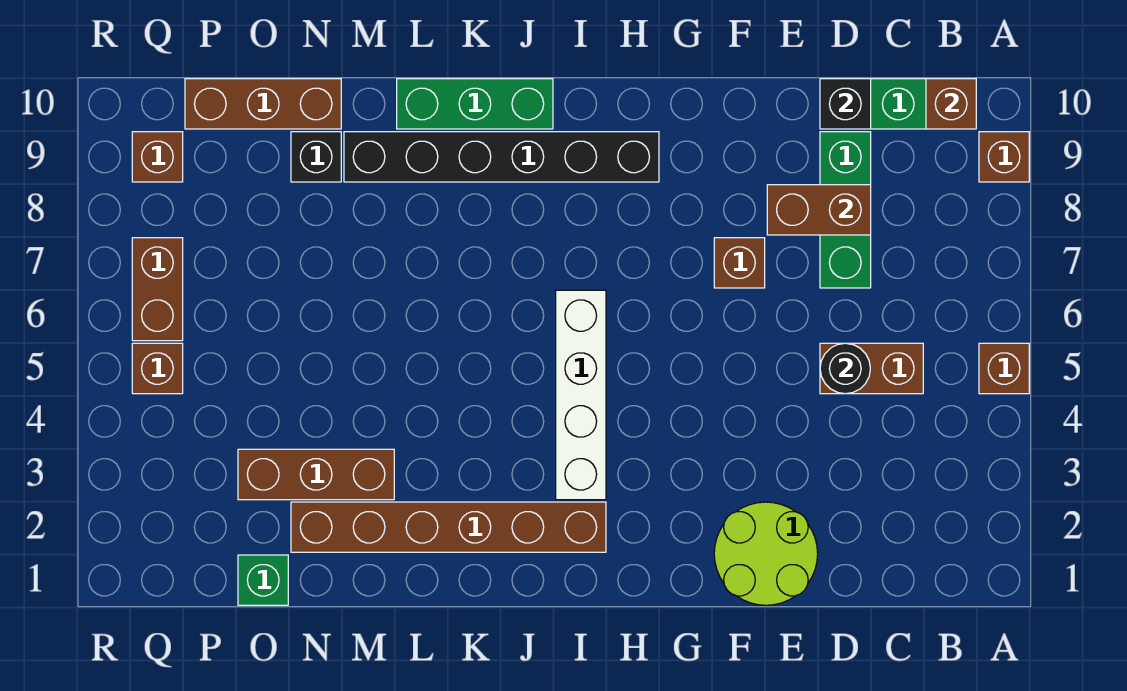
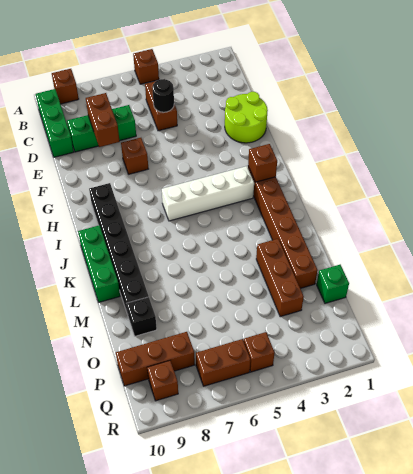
brown 1x1 brick [926,79,976,129] -> brown 1x1 brick moved to [248,144,277,182]
black 1x1 brick [820,79,871,129] -> none
brown 1x3 brick [185,79,341,129] -> brown 1x3 brick turned to [116,332,195,386]

